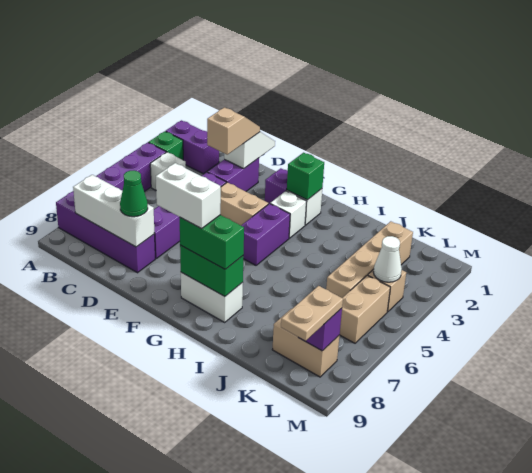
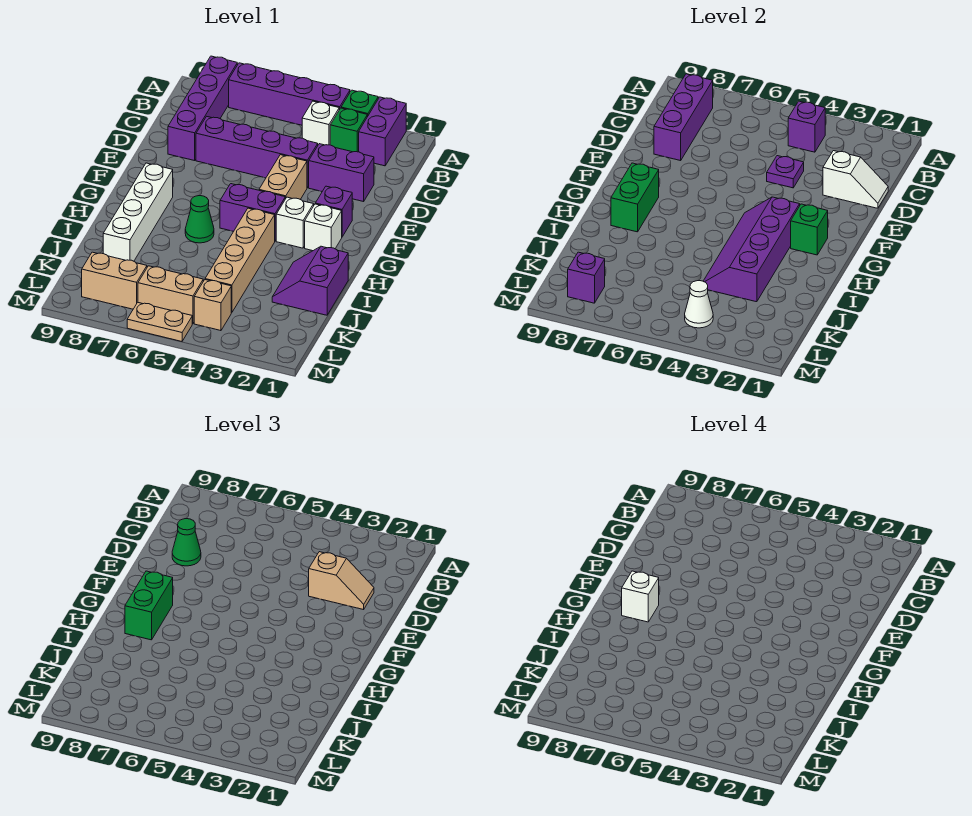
none -> green 1x1 brick [330,108,367,152]
none -> purple 1x1 brick [788,101,825,152]
white 1x3 brick [73,175,155,247] -> purple 1x3 brick [654,74,713,161]
none -> purple 1x1 plate [767,156,804,188]
white 1x2 brick [156,163,221,229] -> white 1x1 brick [622,571,659,622]
none -> purple 2x4 slope [703,197,800,302]
white 1x2 brick [181,272,243,322] -> white 1x4 brick [103,163,173,261]
none -> green 1x1 cone [185,196,214,243]
none -> purple 2x2 slope [272,246,348,315]
tan 1x4 brick [326,221,413,298] -> tan 1x4 brick turned to [205,208,275,313]
tan 1x2 brick [272,309,339,377] -> tan 1x2 brick turned to [82,252,147,309]
tan 1x2 plate [281,286,343,341] -> tan 1x2 plate moved to [127,303,192,341]

